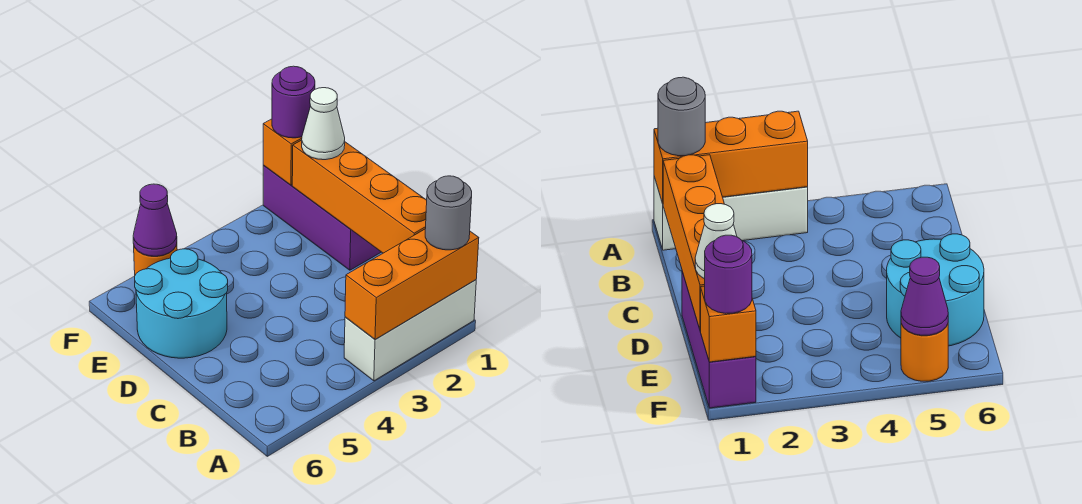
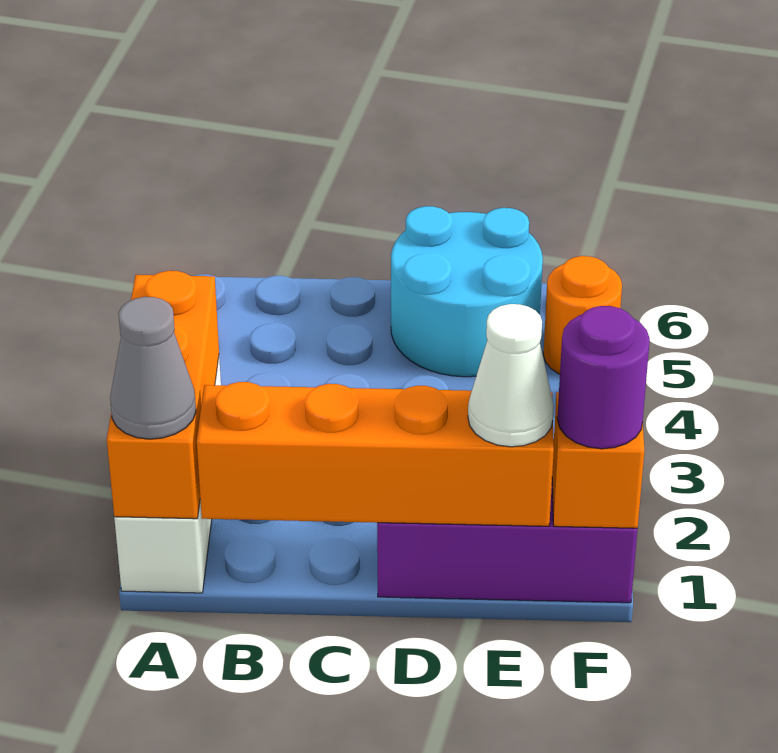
grey 1x1 round brick [425,176,472,250] -> grey 1x1 cone [110,297,196,439]
purple 1x1 cone [133,184,177,256] -> none

